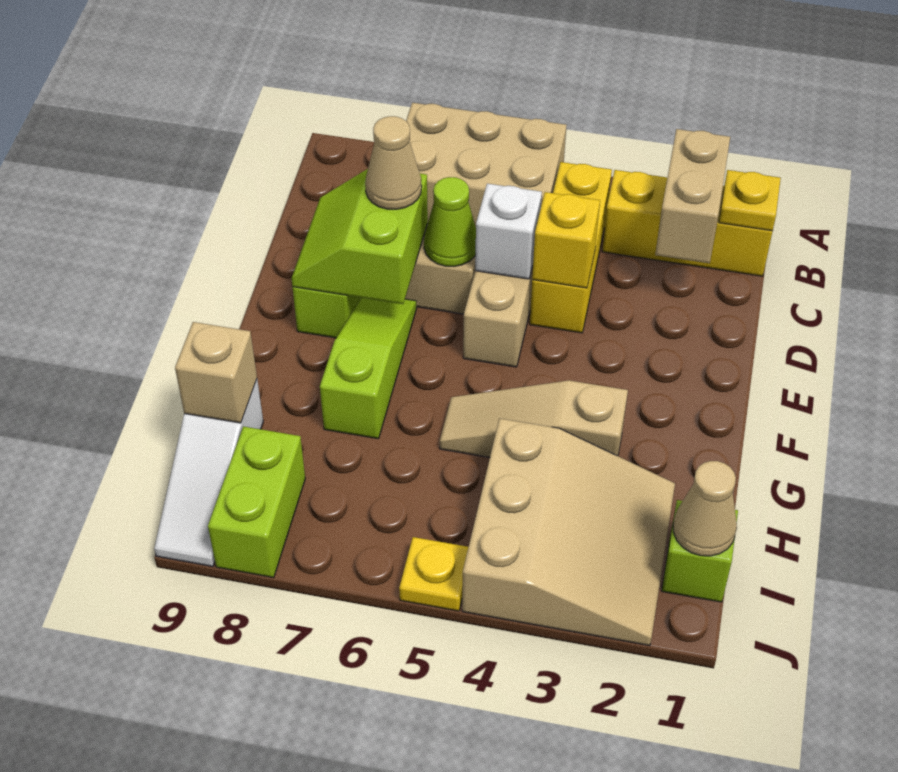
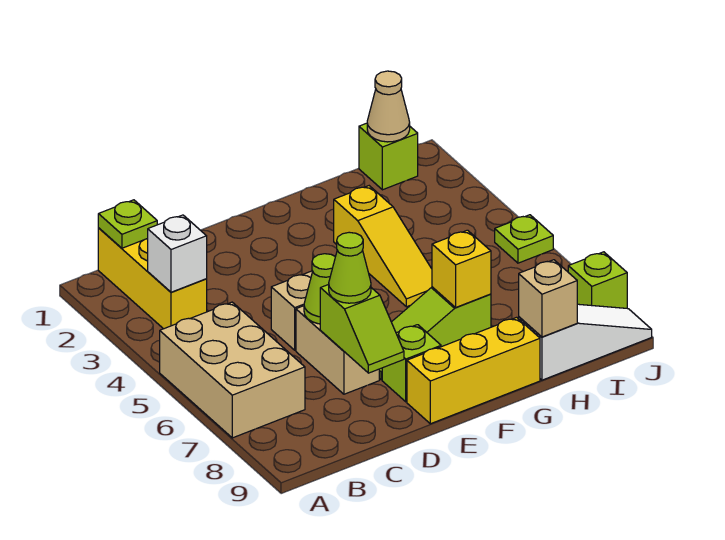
yellow 1x1 plate [719,170,781,231] -> lime 1x1 plate [98,200,157,248]
tan 1x2 brick [655,129,730,263] -> none
yellow 1x3 brick [530,162,612,333] -> yellow 1x3 brick moved to [407,317,540,424]
yellow 1x1 brick [532,192,600,288] -> yellow 1x1 brick moved to [432,230,491,307]
white 1x1 brick [475,184,542,279] -> white 1x1 brick moved to [147,215,207,292]
lime 2x2 slope [291,169,428,304] -> lime 1x2 slope [320,284,404,373]
tan 1x1 cone [365,116,422,209] -> lime 1x1 cone [329,232,371,303]
tan 1x3 slope [440,380,628,457] -> yellow 1x3 slope [334,186,432,307]
tan 3x3 slope [462,418,675,646] -> none
lime 1x2 brick [208,426,305,578] -> lime 1x1 brick [568,252,627,308]
yellow 1x1 plate [399,537,468,611] -> lime 1x1 plate [495,215,553,263]

